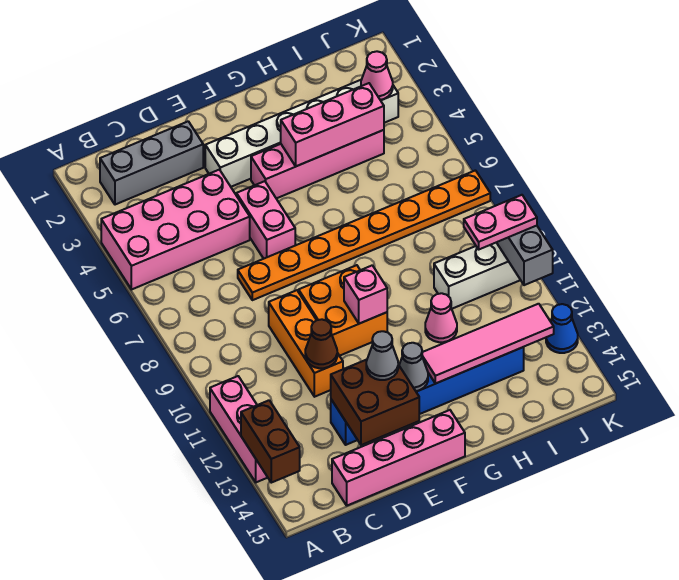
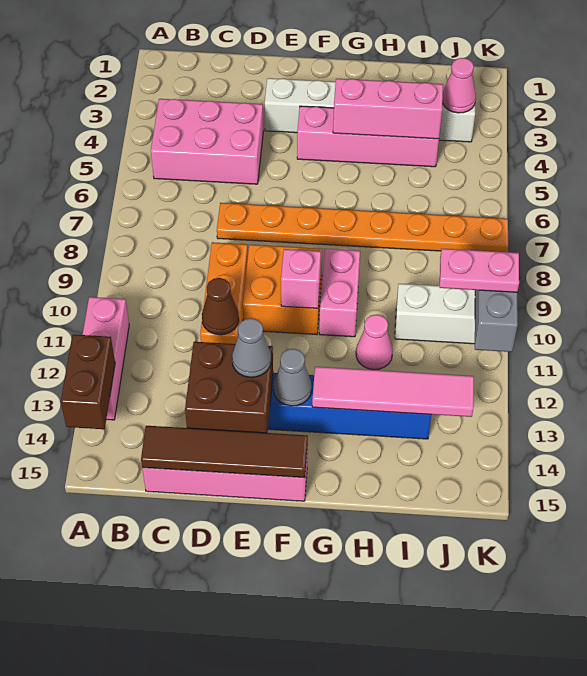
pink 2x4 brick [101,170,250,290] -> pink 2x3 brick [151,99,263,184]
grey 1x3 brick [100,121,203,205] -> none
none -> brown 1x4 tile [141,426,308,478]
pink 1x2 brick [236,181,295,259] -> pink 1x2 brick moved to [319,249,360,337]
blue 1x1 cone [546,304,578,353] -> none

